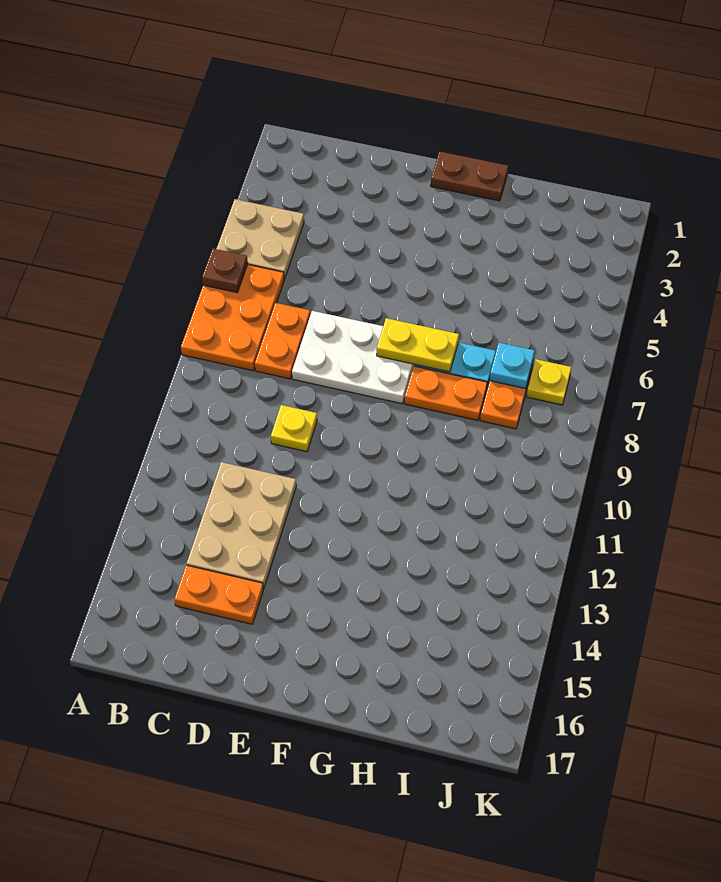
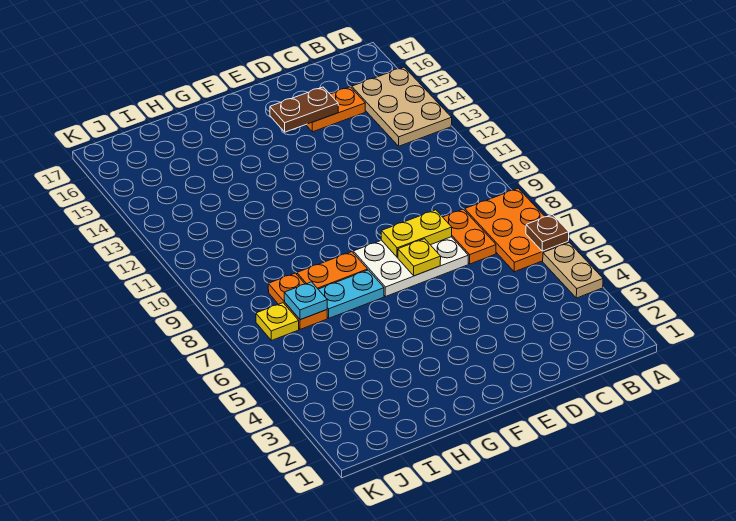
tan 2x2 plate [217,199,304,279] -> tan 1x2 plate [543,243,603,298]
tan 2x3 plate [187,462,296,588] -> tan 2x3 plate moved to [352,67,452,146]
yellow 1x1 plate [271,405,317,452] -> yellow 1x1 plate moved to [398,239,441,276]
brown 1x2 plate [431,151,508,201] -> brown 1x2 plate moved to [270,87,338,132]
yellow 1x2 plate [377,318,459,372] -> yellow 1x2 plate moved to [381,210,452,257]

